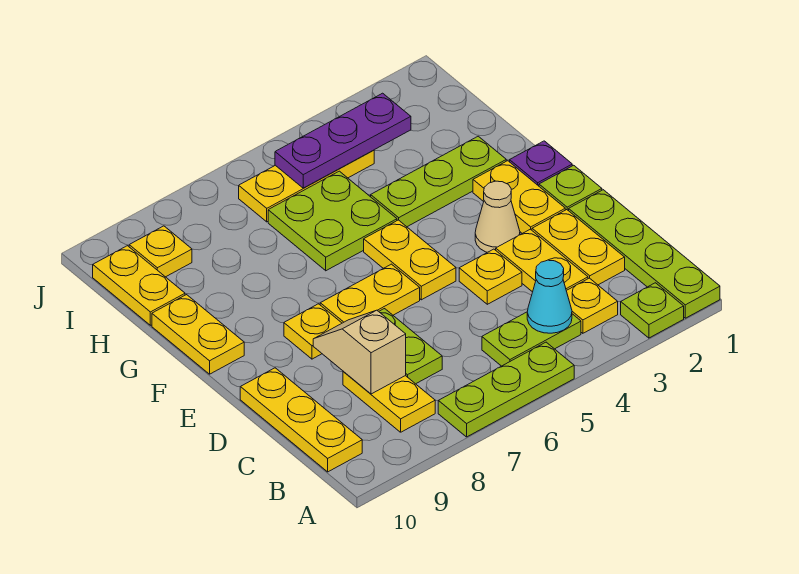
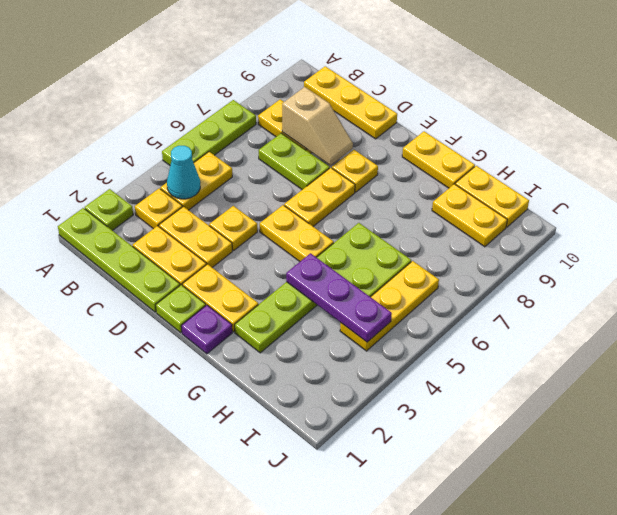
lime 1x2 plate [482,312,581,366] -> yellow 1x2 plate [160,152,232,210]
tan 1x1 cone [475,181,520,252] -> none
purple 1x3 plate [275,93,411,188] -> purple 1x3 plate turned to [286,253,392,342]
yellow 1x1 plate [129,226,192,277] -> yellow 1x2 plate [432,184,507,247]

